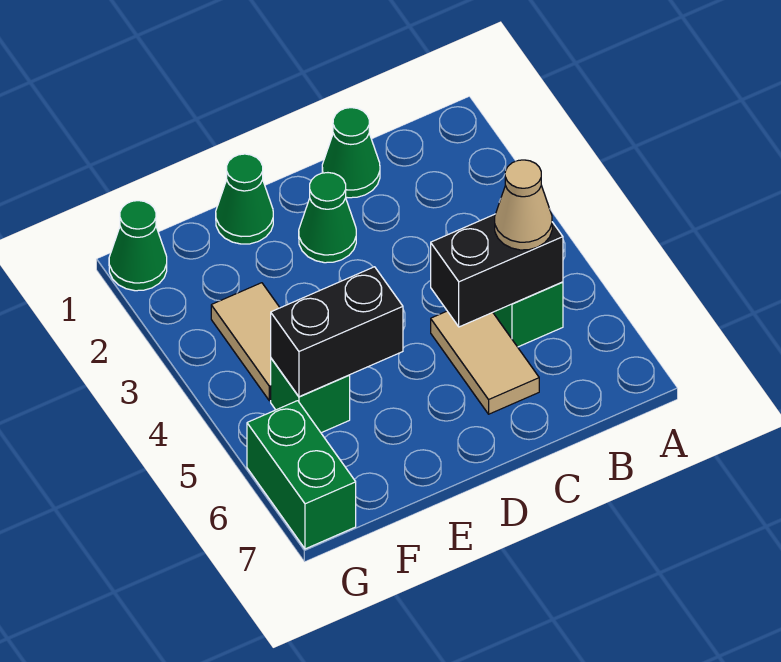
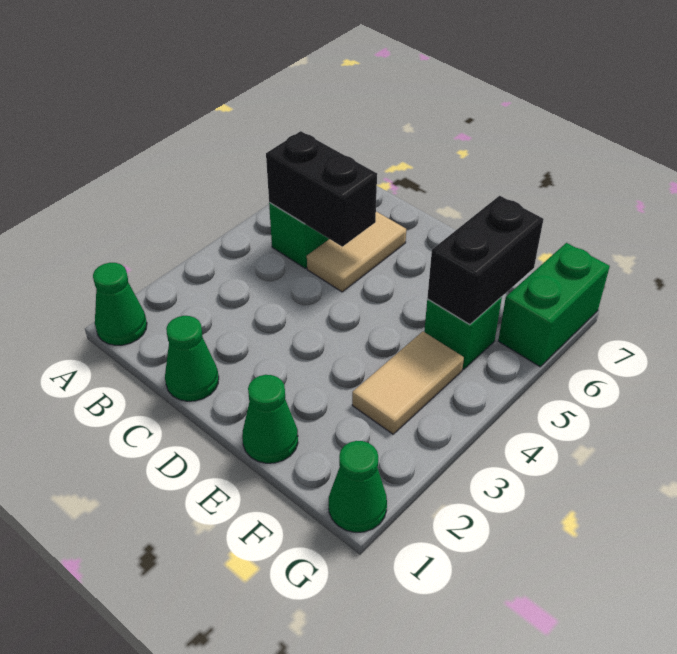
tan 1x1 cone [495,160,552,250] -> none
green 1x1 cone [299,173,356,263] -> green 1x1 cone moved to [93,263,147,345]
black 1x2 brick [271,267,403,397] -> black 1x2 brick turned to [427,196,544,325]

